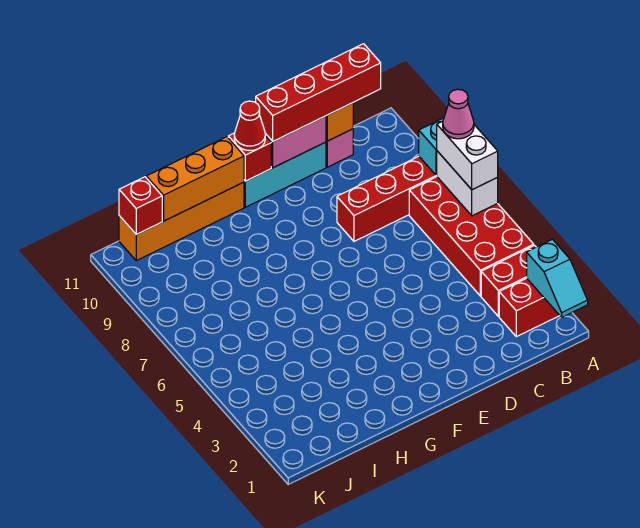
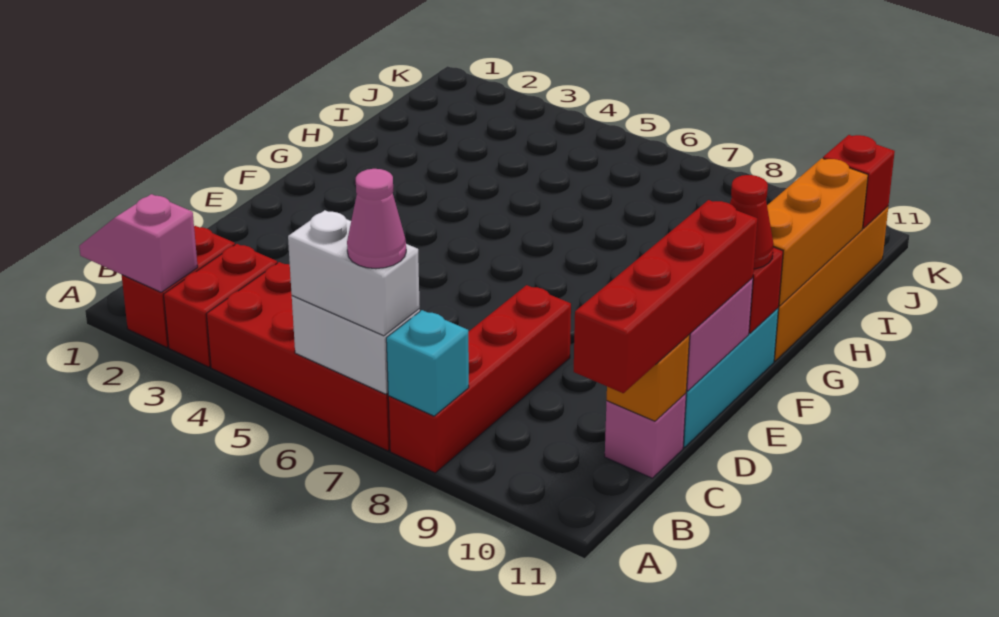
cyan 1x2 slope [527,239,588,317] -> pink 1x2 slope [79,194,198,292]

